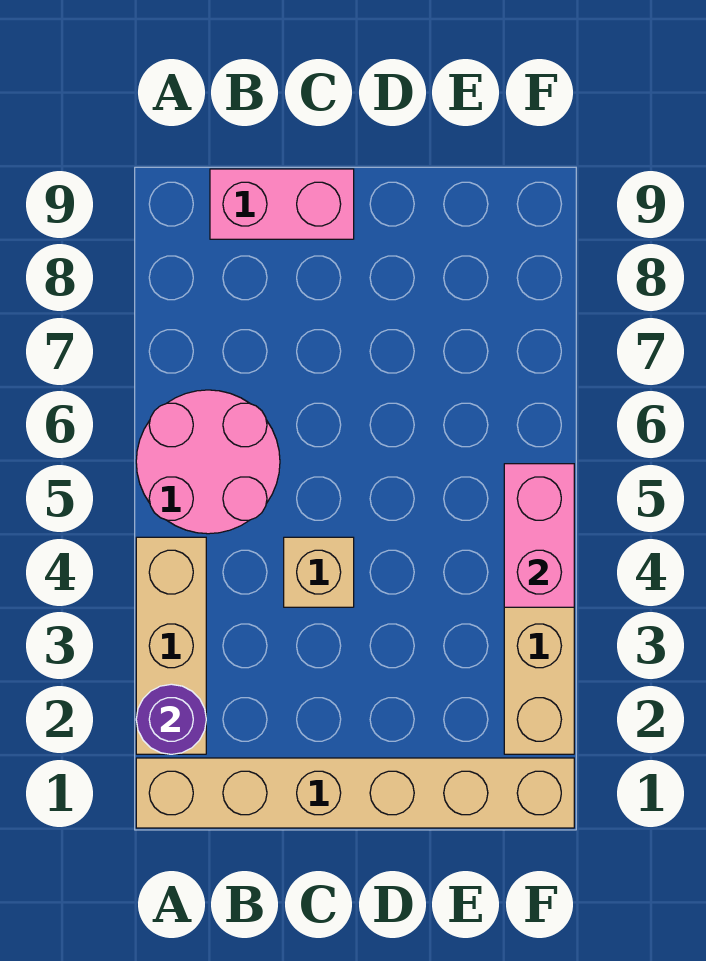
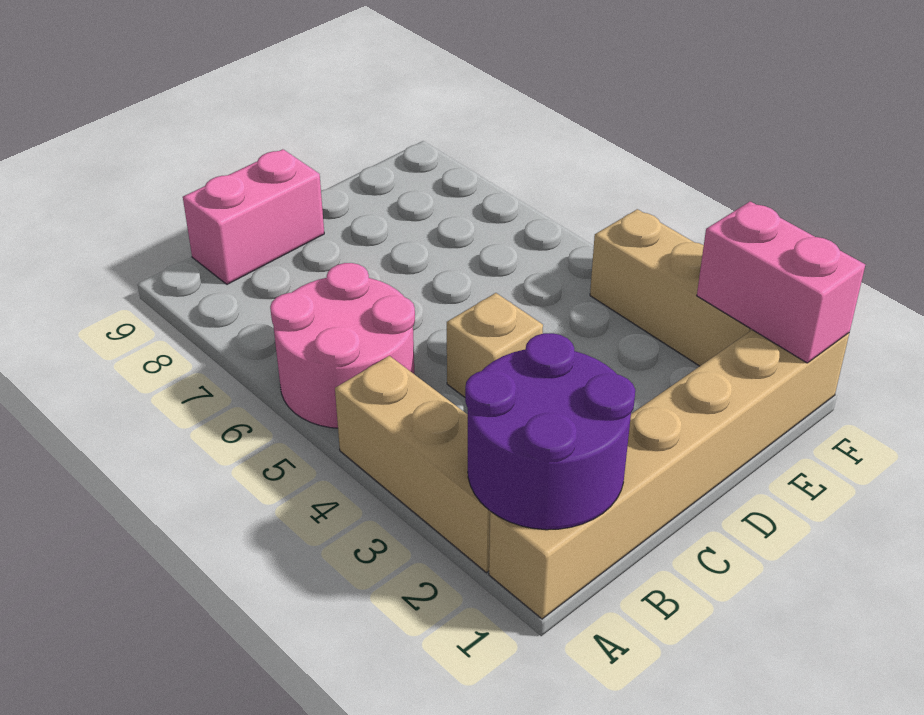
purple 1x1 round brick [136,684,206,754] -> purple 2x2 round brick [465,333,635,530]
pink 1x2 brick [504,464,574,607] -> pink 1x2 brick moved to [697,201,865,363]

